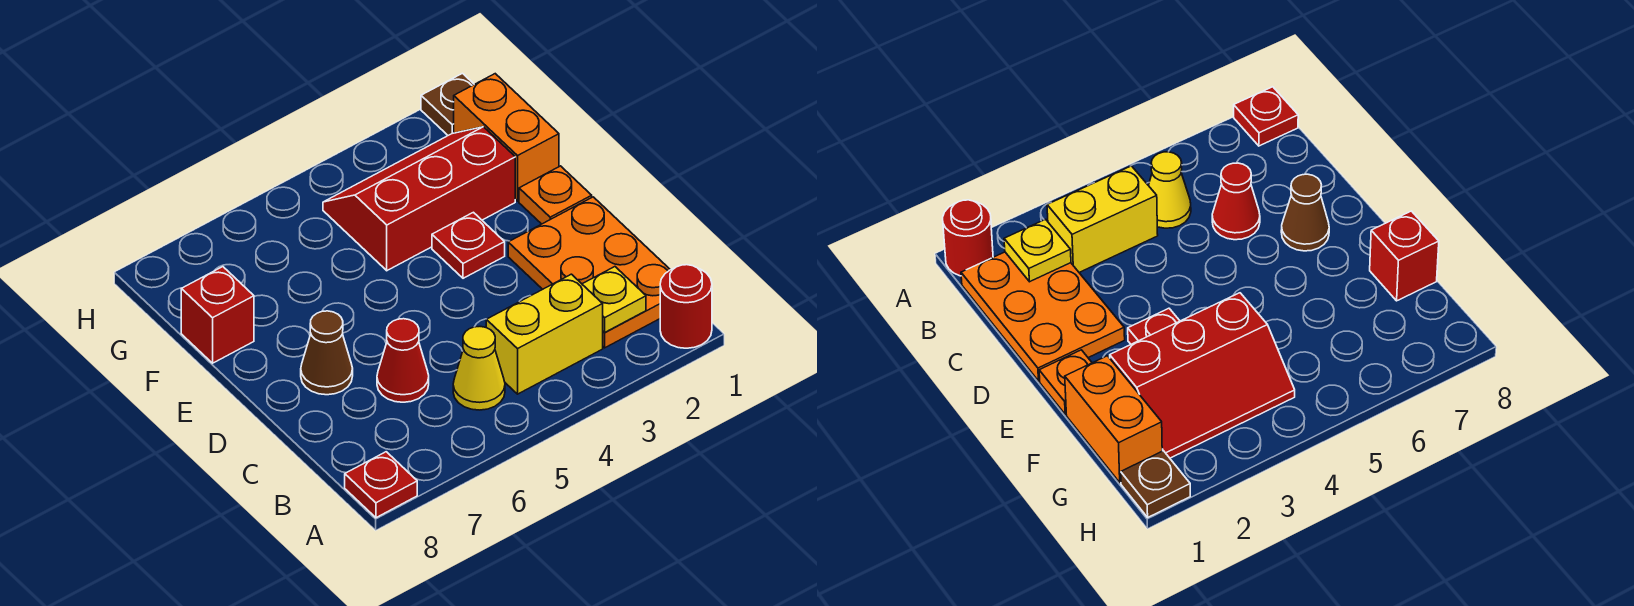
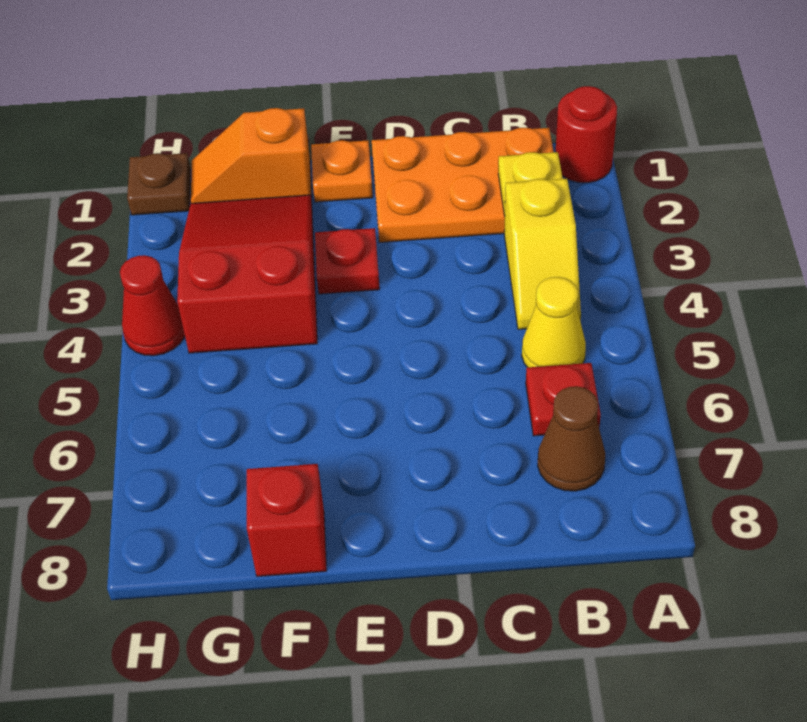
red 1x1 plate [345,452,417,518] -> red 1x1 plate moved to [526,363,601,436]
yellow 1x2 brick [486,274,603,394] -> yellow 1x2 slope [504,178,581,329]
red 1x1 cone [377,319,429,402] -> red 1x1 cone moved to [120,255,185,356]
brown 1x1 cone [301,311,353,395] -> brown 1x1 cone moved to [538,386,605,491]
orange 1x2 brick [454,74,559,201] -> orange 1x2 slope [191,108,312,203]
red 2x3 slope [323,127,515,271] -> red 2x3 slope turned to [177,195,317,353]

